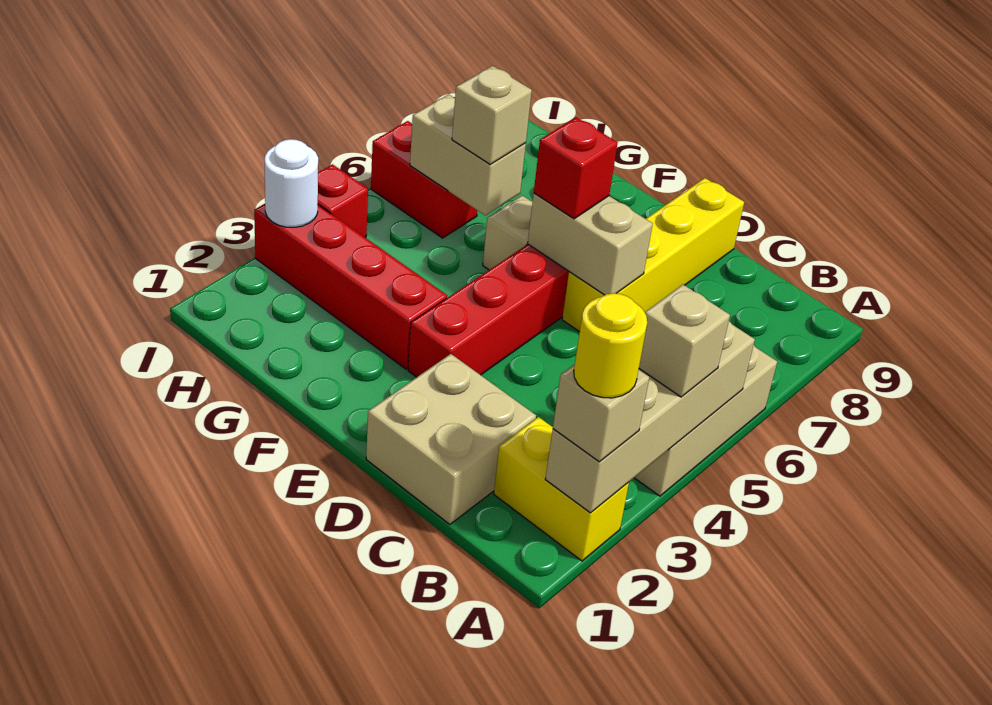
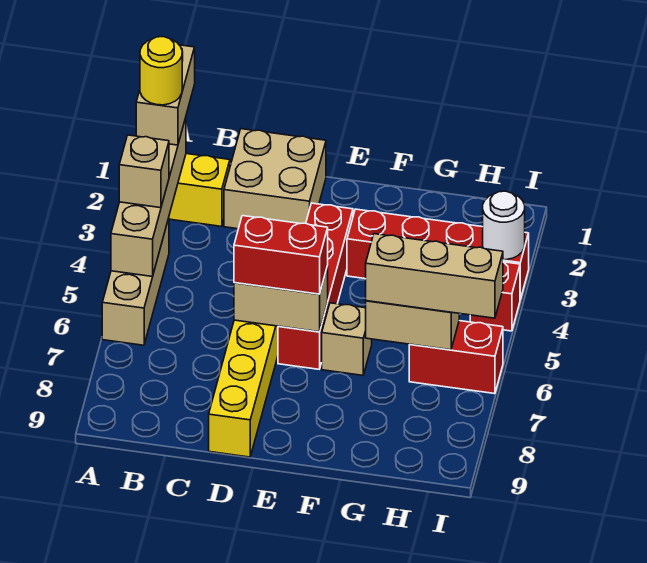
tan 1x1 brick [553,364,649,462] -> tan 1x2 brick [136,45,195,145]
red 1x1 brick [534,117,617,219] -> red 1x2 brick [234,216,328,294]
tan 1x1 brick [452,66,532,164] -> tan 1x3 brick [366,234,503,318]

